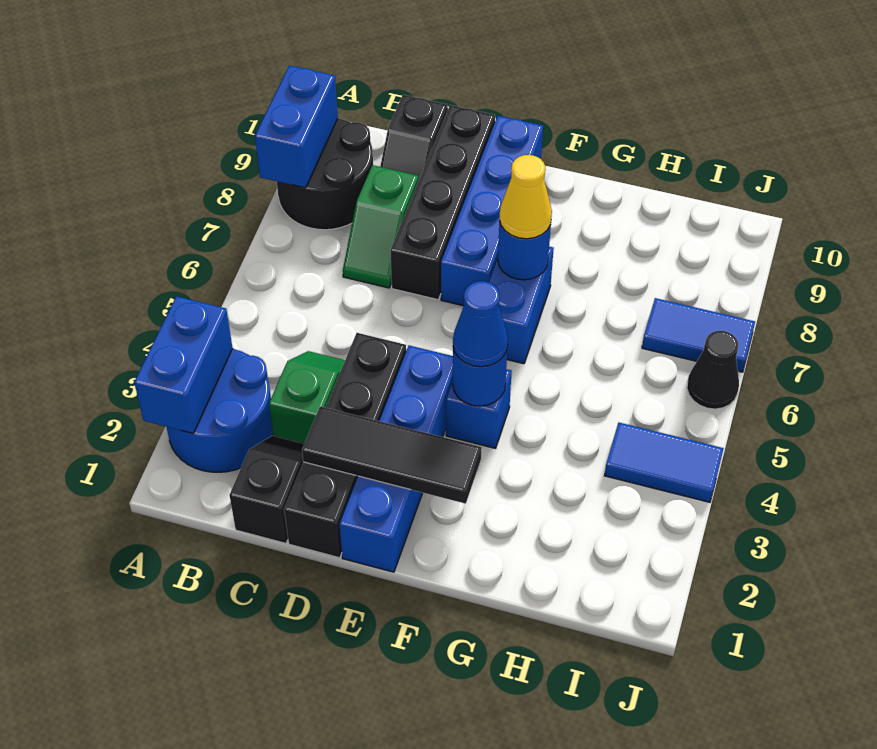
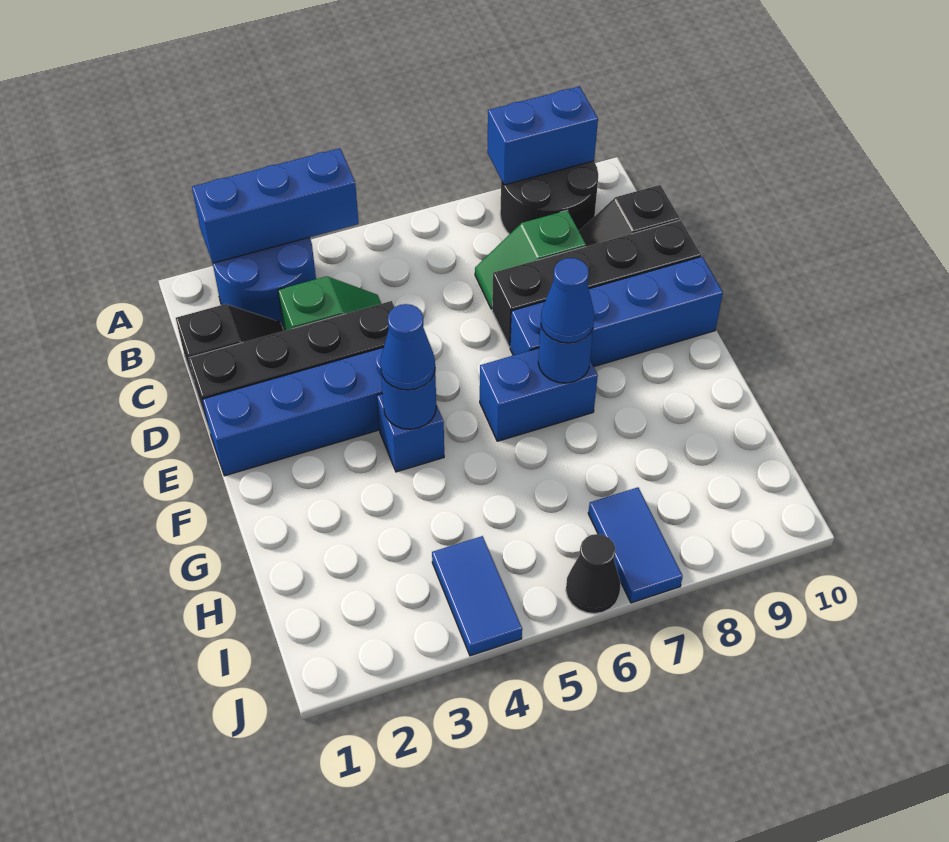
blue 1x2 brick [134,296,233,434] -> blue 1x3 brick [192,148,359,263]
black 1x3 tile [302,406,482,504] -> none
yellow 1x1 cone [500,155,552,239] -> blue 1x1 cone [541,258,595,343]

